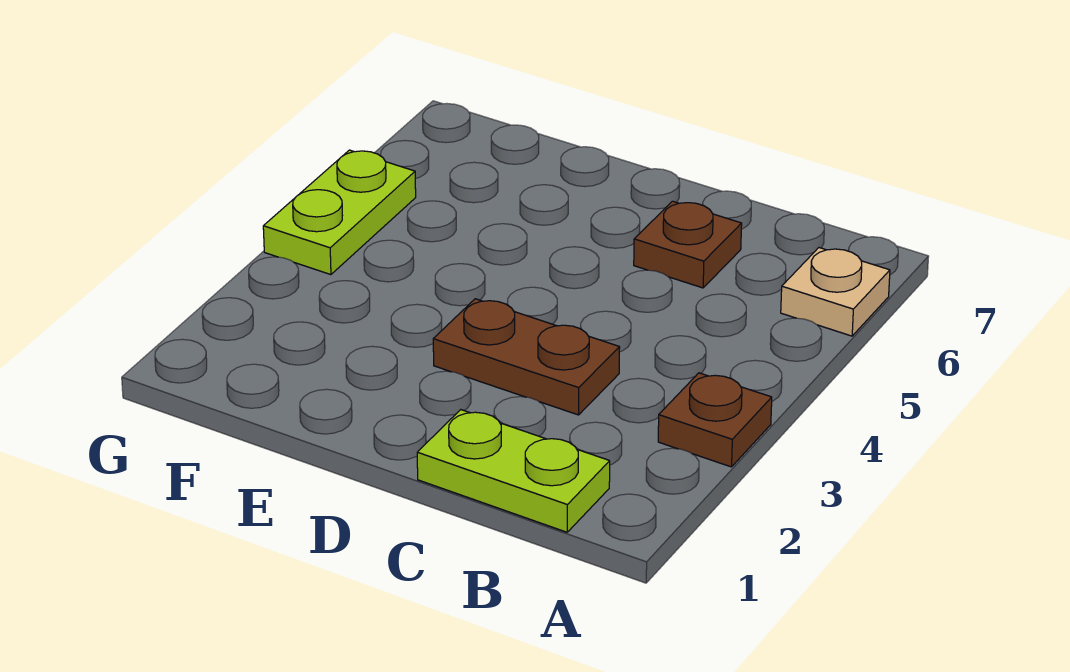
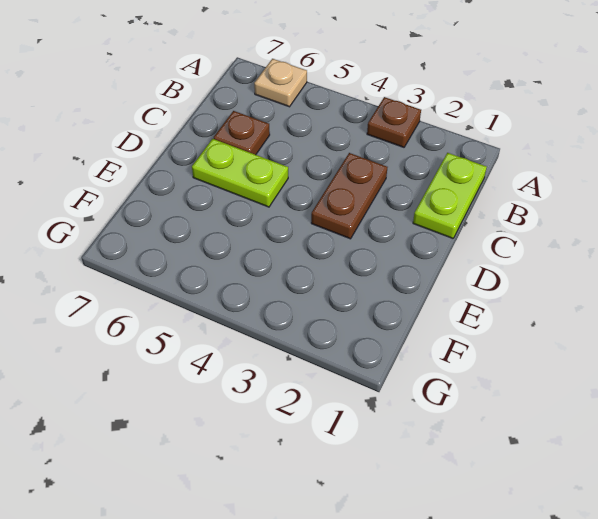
lime 1x2 plate [263,150,416,275] -> lime 1x2 plate moved to [192,139,288,207]

